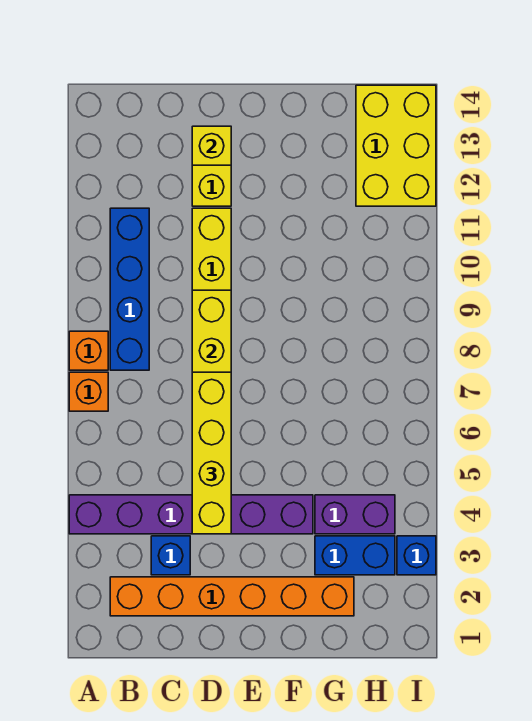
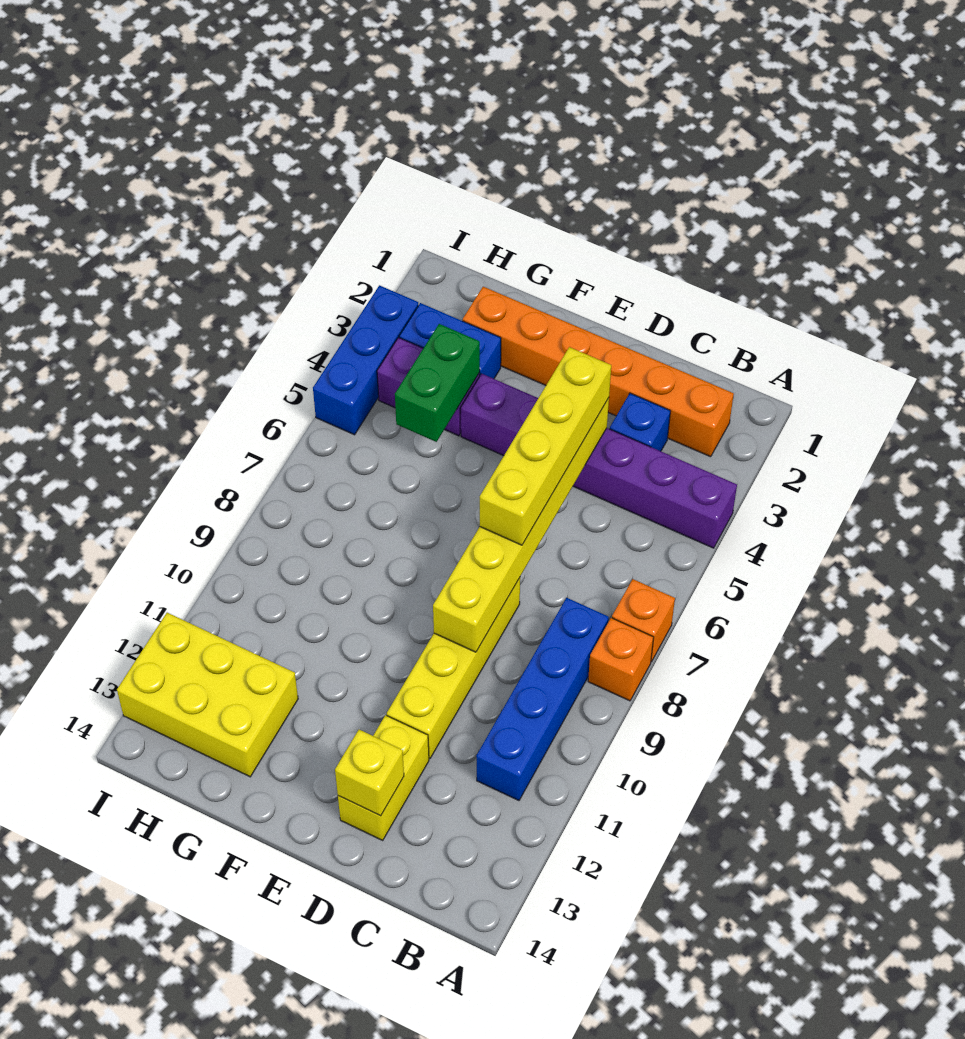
none -> green 1x2 brick [395,324,480,442]
yellow 2x3 brick [356,85,436,206] -> yellow 2x3 brick turned to [117,613,298,777]
blue 1x1 brick [397,536,436,575] -> blue 1x3 brick [313,285,418,435]

